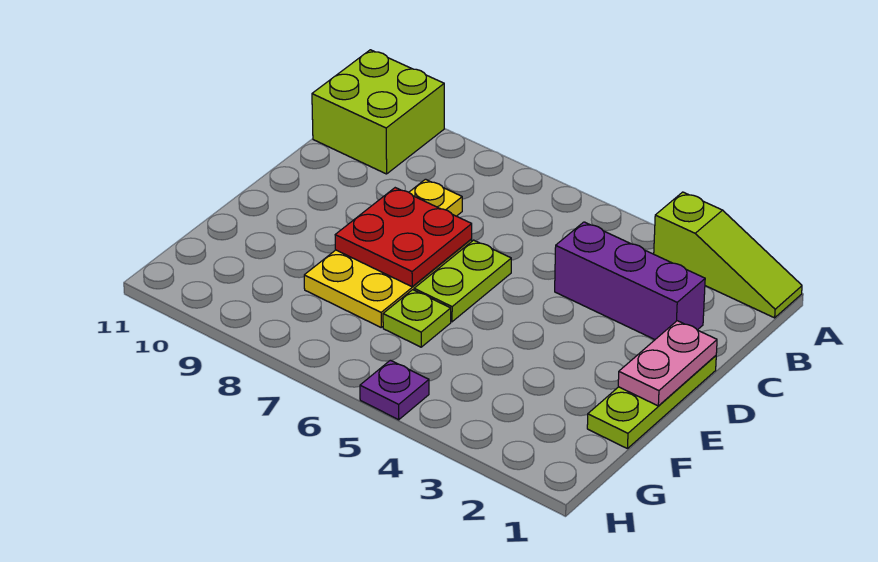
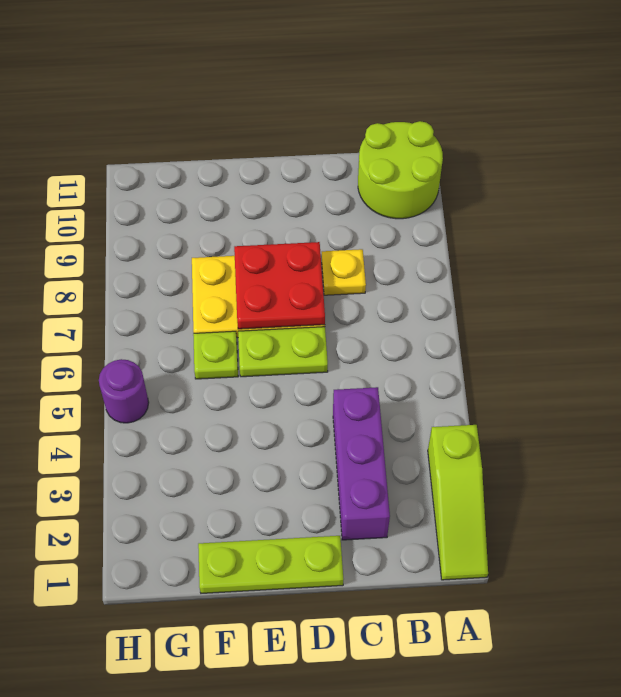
lime 2x2 brick [312,50,444,174] -> lime 2x2 round brick [358,121,443,219]
pink 1x2 plate [618,321,717,406] -> none
purple 1x1 plate [360,360,429,420] -> purple 1x1 round brick [99,359,149,423]

